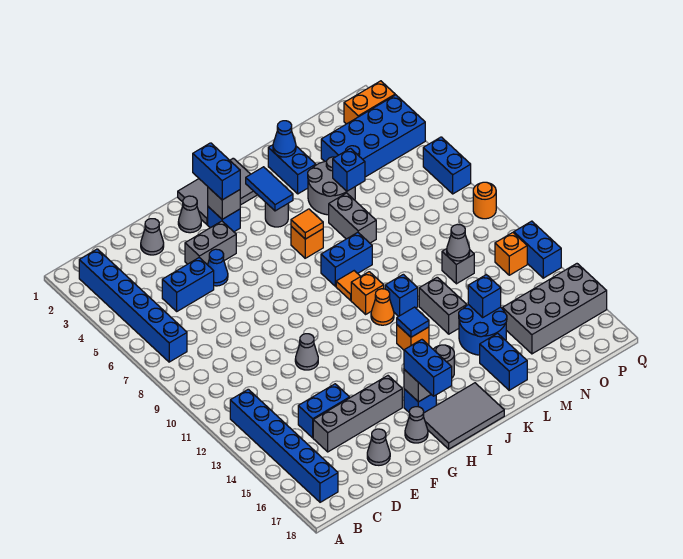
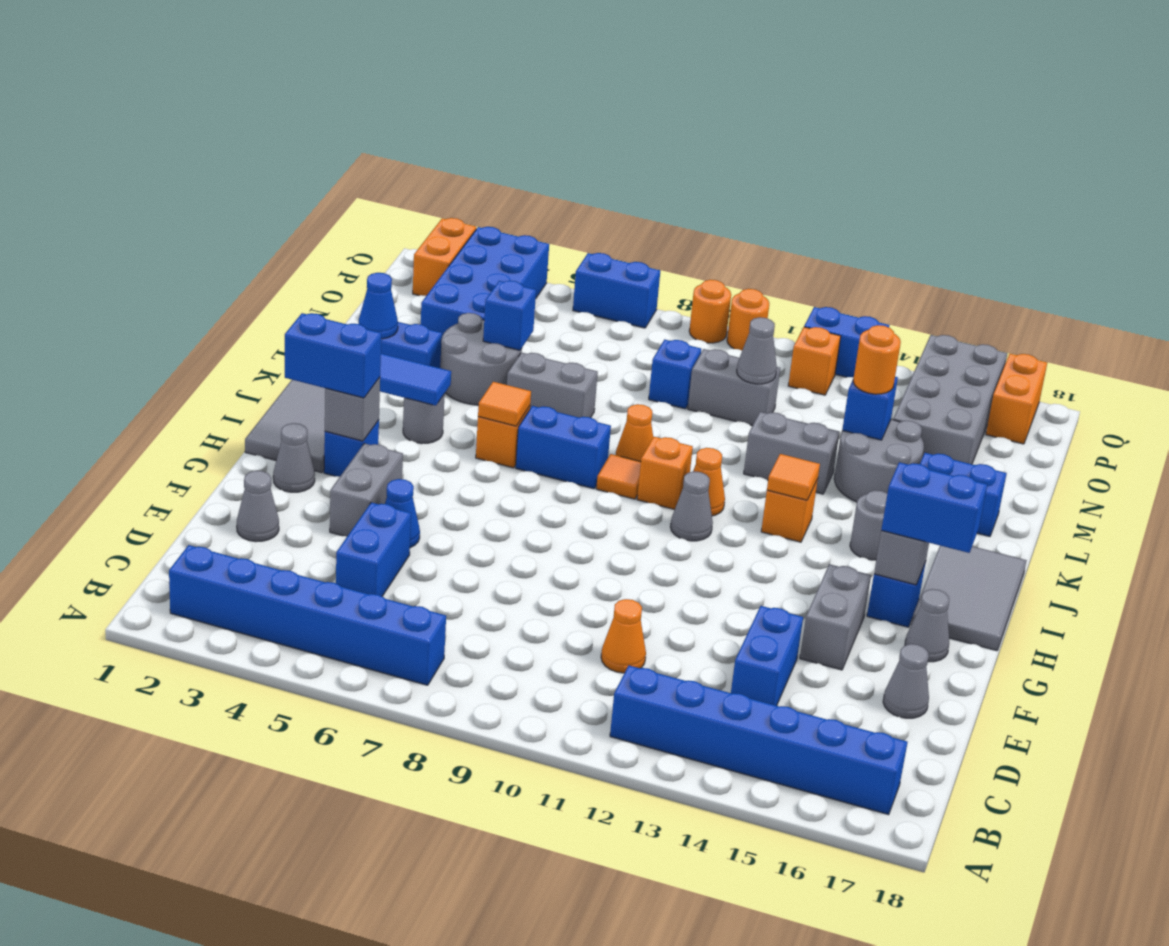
none -> orange 1x1 cone [601,599,646,673]
grey 1x4 brick [313,376,402,452] -> grey 1x2 brick [800,564,871,670]
grey 1x1 cone [295,334,318,370] -> grey 1x1 cone moved to [670,471,713,541]
blue 1x2 brick [321,232,372,286] -> blue 1x2 brick turned to [516,406,611,489]
blue 1x1 tile [397,307,429,337] -> orange 1x1 tile [767,454,820,500]
none -> orange 1x1 cone [616,404,653,462]
blue 1x1 brick [385,274,418,316] -> blue 1x1 brick moved to [649,340,701,409]
blue 2x2 round brick [459,305,507,355] -> grey 2x2 round brick [834,419,924,502]
none -> orange 1x1 round brick [853,325,901,394]
grey 1x1 brick [442,249,474,284] -> grey 1x2 brick [688,349,780,426]
none -> orange 1x2 brick [986,354,1047,444]
none -> orange 1x1 round brick [727,289,769,350]

